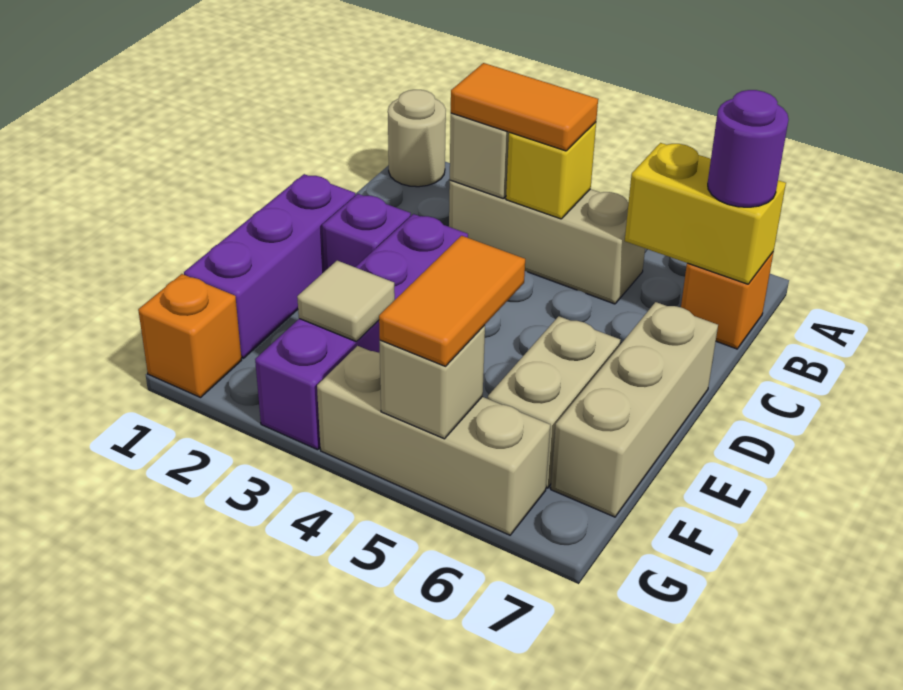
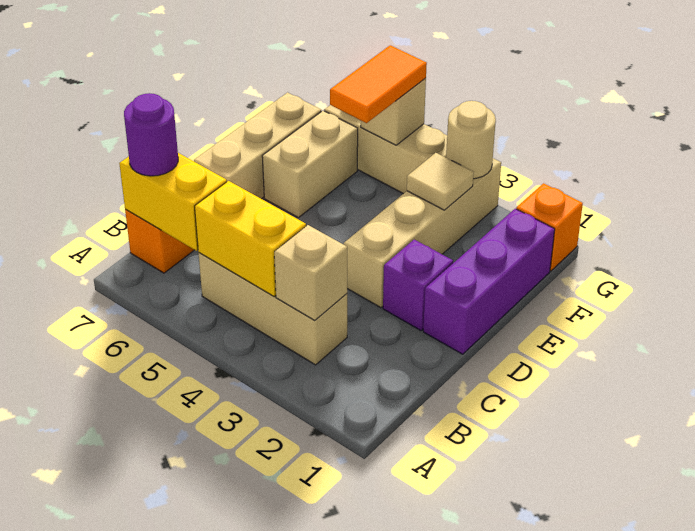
tan 1x1 round brick [388,90,446,187] -> tan 1x1 round brick moved to [446,101,496,179]
orange 1x2 tile [451,63,598,151] -> none
yellow 1x1 brick [506,122,596,219] -> yellow 1x2 brick [195,181,306,296]
purple 1x4 brick [255,214,468,450] -> tan 1x4 brick [344,158,501,308]

